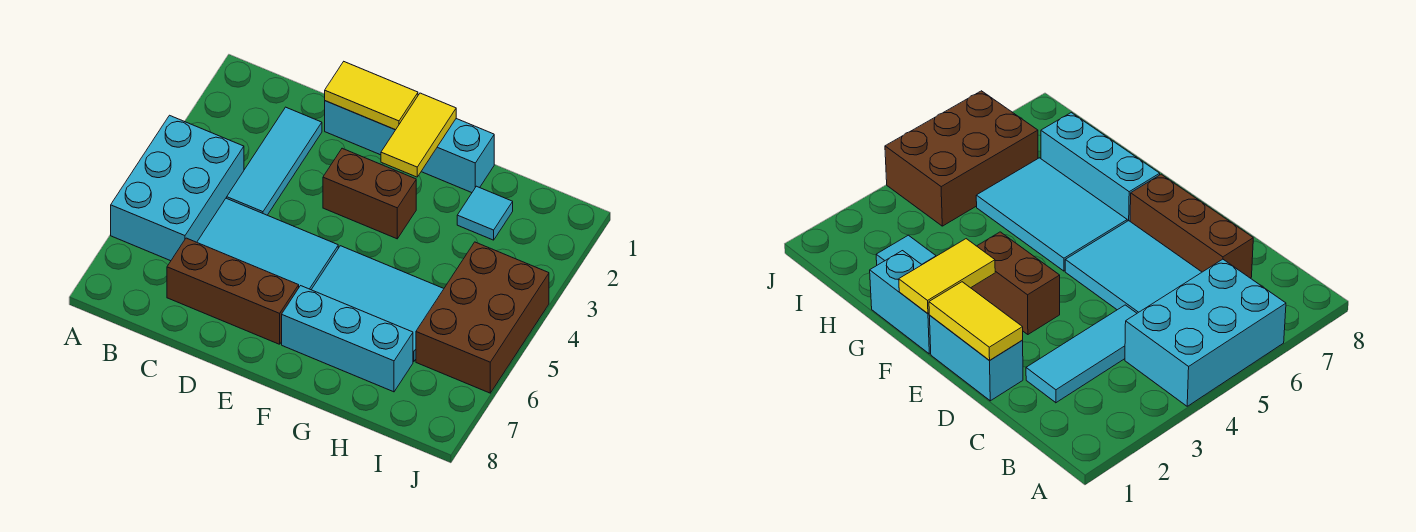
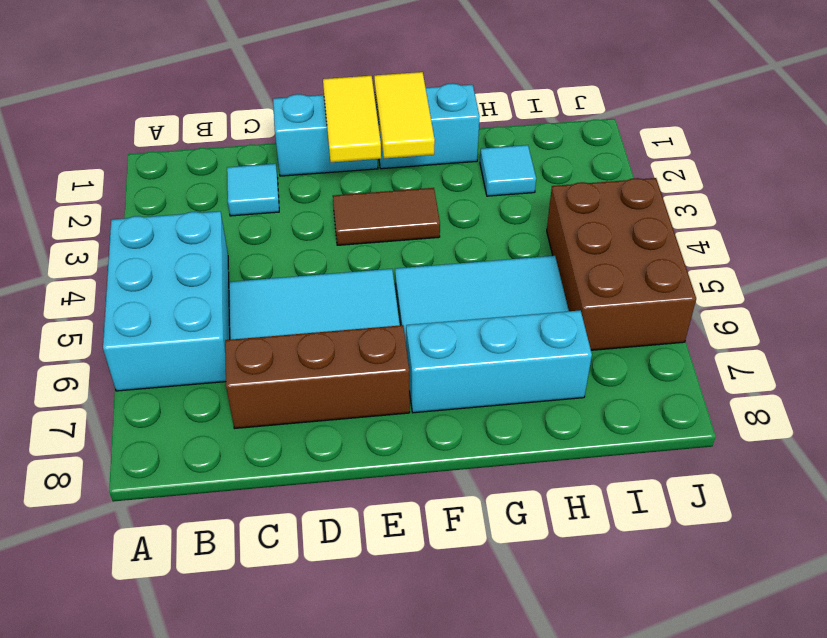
cyan 1x3 tile [227,107,322,215] -> cyan 1x1 tile [227,164,279,216]
yellow 1x2 tile [325,62,418,130] -> yellow 1x2 tile turned to [323,76,381,162]
brown 1x2 brick [323,148,416,239] -> brown 1x2 tile [333,188,440,245]

